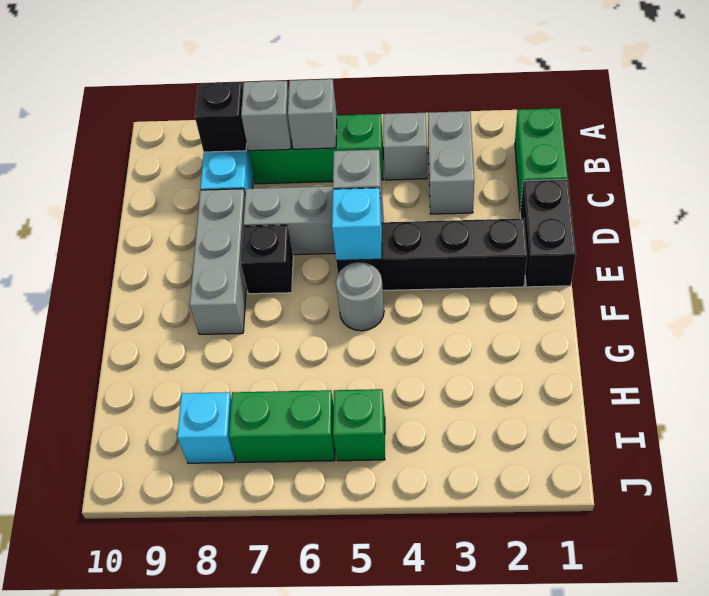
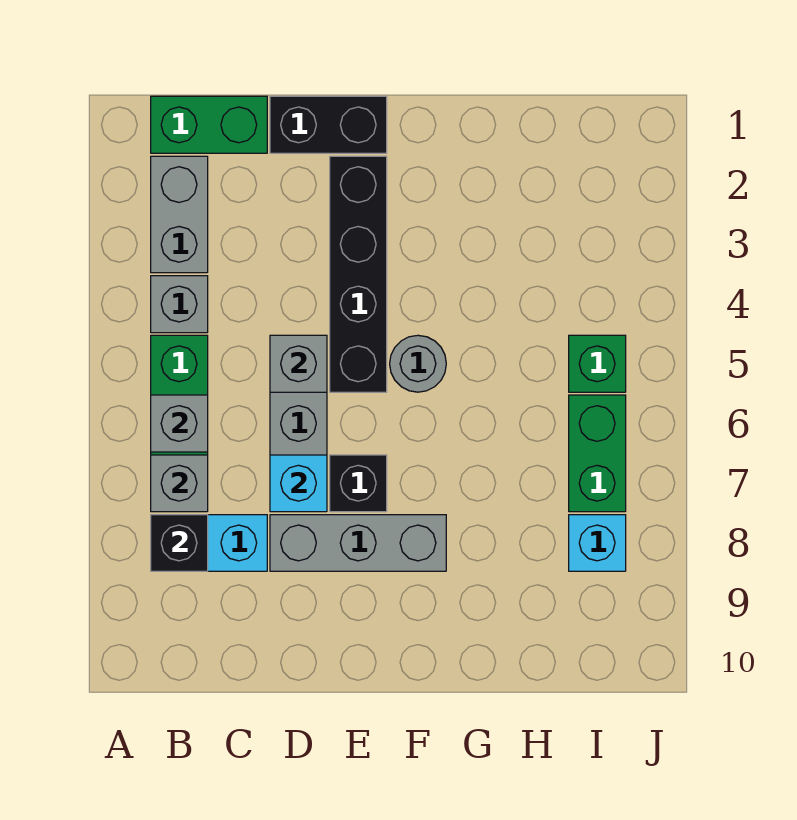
grey 1x2 brick [428,111,474,214] -> grey 1x2 brick turned to [151,156,208,273]
cyan 1x1 brick [332,188,382,261] -> cyan 1x1 brick moved to [270,455,327,512]

